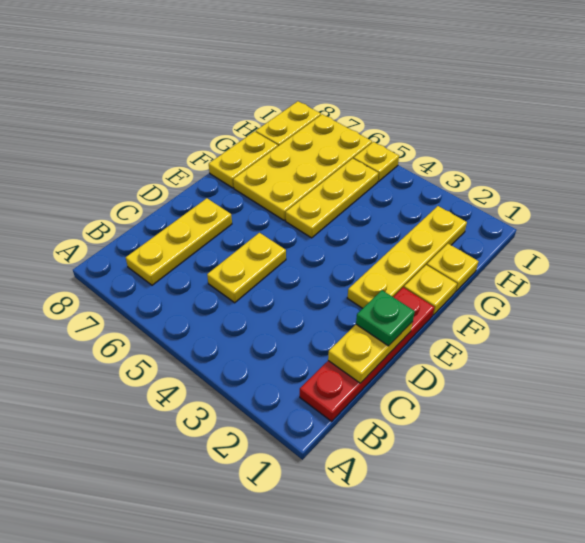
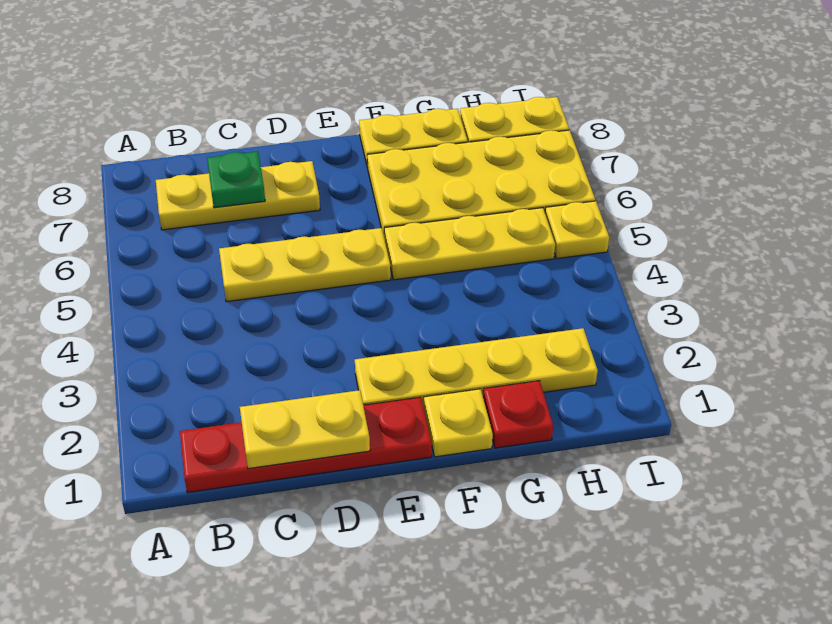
yellow 1x2 plate [207,233,286,303] -> yellow 1x3 plate [219,228,391,302]
green 1x1 plate [356,290,415,346] -> green 1x1 plate moved to [207,151,265,208]
yellow 1x1 plate [427,244,479,292] -> red 1x1 plate [483,381,553,448]

